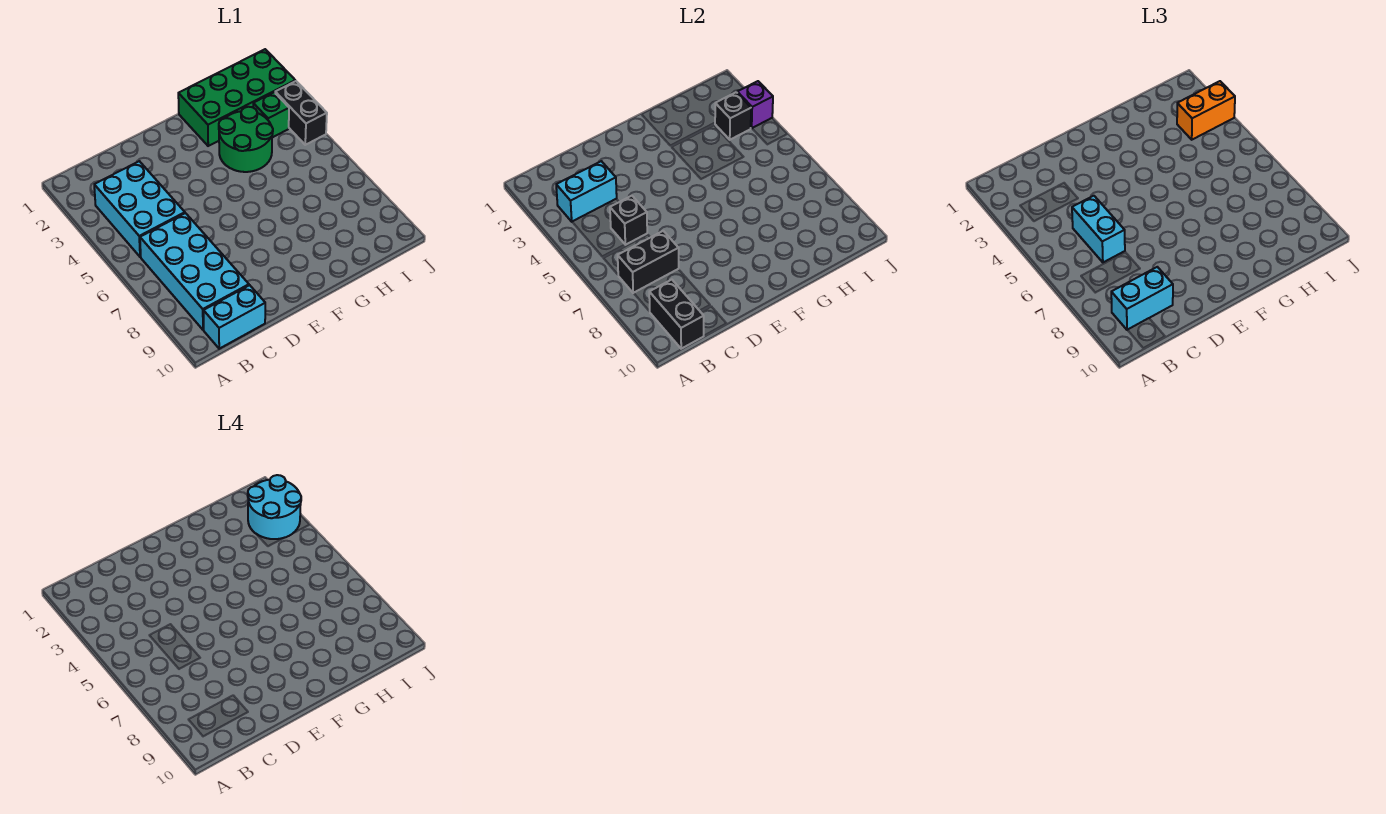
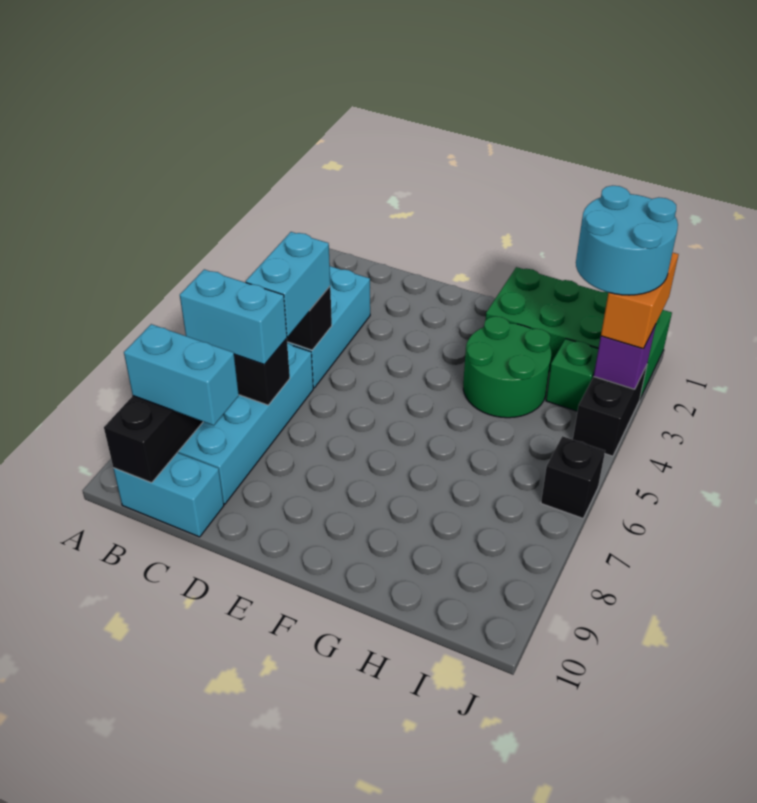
cyan 1x2 brick [556,161,617,222] -> cyan 1x2 brick moved to [180,269,287,364]
black 1x1 brick [715,92,751,140] -> black 1x1 brick moved to [541,436,605,518]
orange 1x2 brick [1177,81,1235,140] -> orange 1x2 brick turned to [601,253,679,349]

